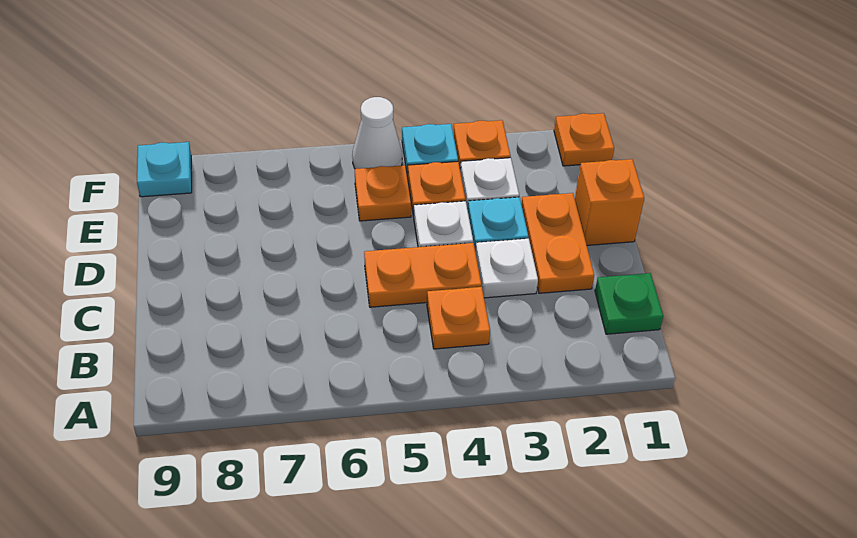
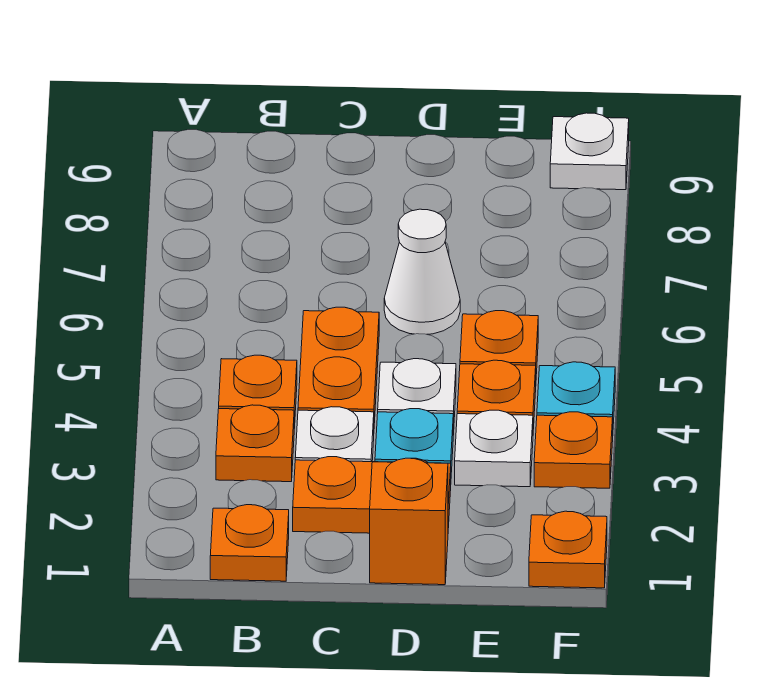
green 1x1 plate [595,273,663,334] -> orange 1x1 plate [210,505,289,581]
none -> orange 1x1 plate [216,405,294,482]
white 1x1 cone [352,97,402,169] -> white 1x1 cone moved to [384,209,460,334]
cyan 1x1 plate [137,142,192,197] -> white 1x1 plate [550,113,629,190]

